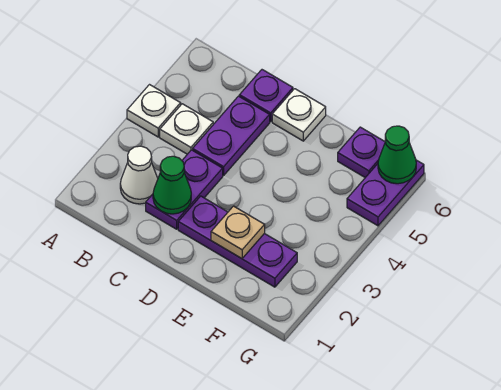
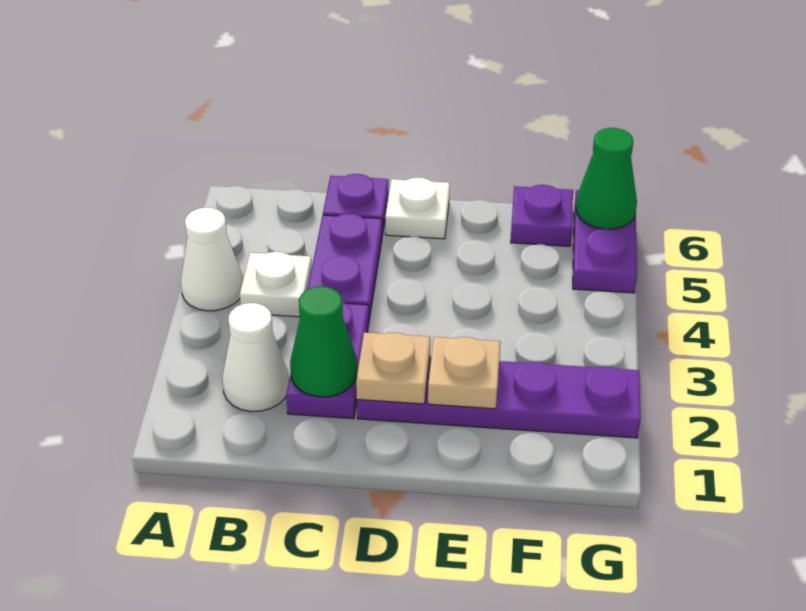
white 1x1 plate [127,85,181,137] -> white 1x1 cone [181,207,243,311]
purple 1x3 plate [178,196,297,287] -> purple 1x4 plate [357,357,641,438]
none -> tan 1x1 plate [356,332,430,404]

